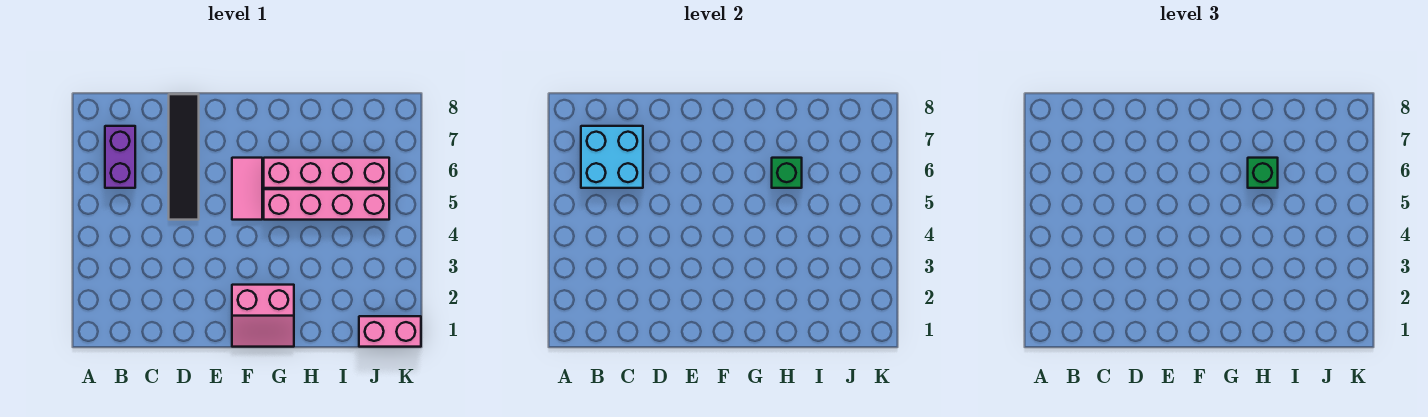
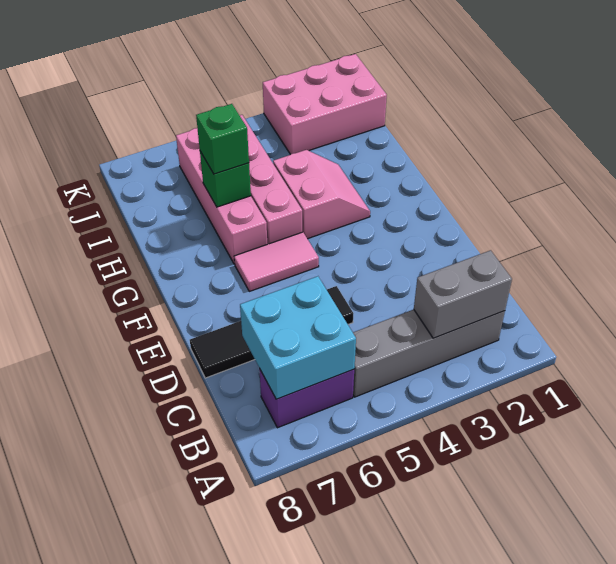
none -> grey 1x4 brick [353,310,505,397]
none -> grey 1x2 brick [414,250,512,338]
pink 2x2 slope [232,285,294,347] -> pink 2x2 slope moved to [273,150,370,239]
pink 1x2 brick [359,316,421,347] -> pink 2x3 brick [263,54,387,154]

